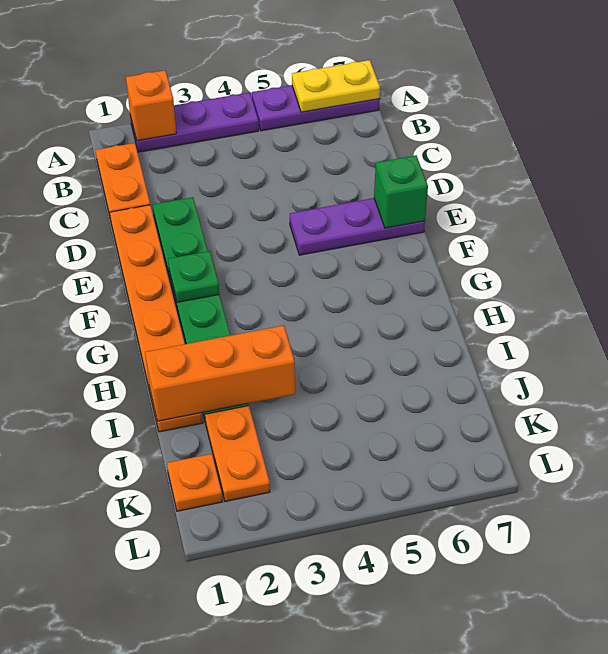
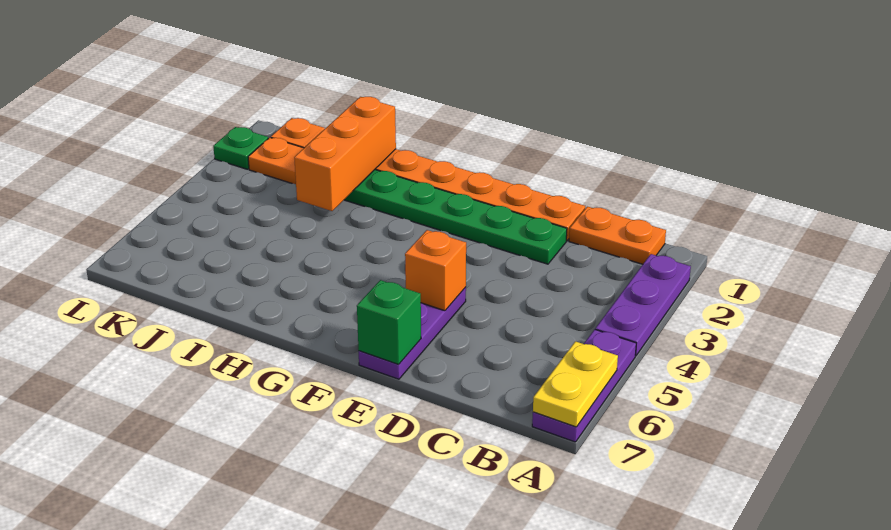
orange 1x1 brick [126,70,176,141] -> orange 1x1 brick moved to [405,230,466,311]
green 1x1 plate [168,251,219,302] -> green 1x1 plate moved to [213,127,268,169]

